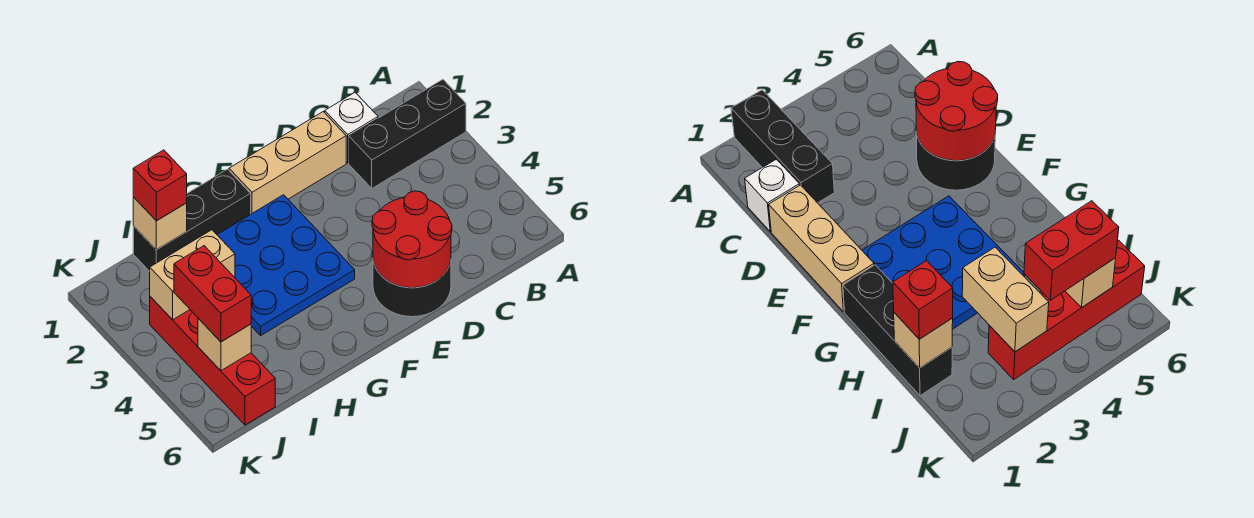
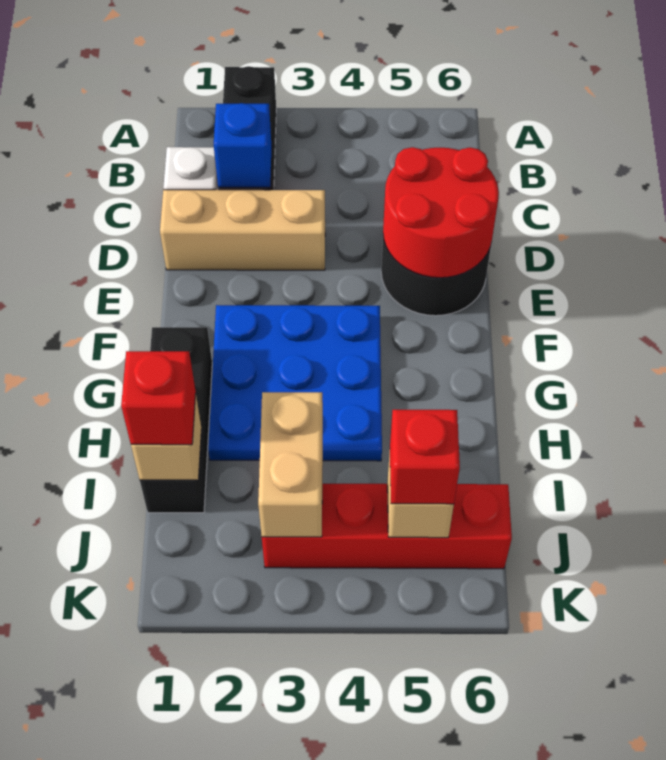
none -> blue 1x1 brick [214,103,272,187]
tan 1x3 brick [229,112,346,214] -> tan 1x3 brick turned to [160,190,325,270]
red 1x2 brick [174,246,251,342] -> red 1x1 brick [390,410,460,504]

